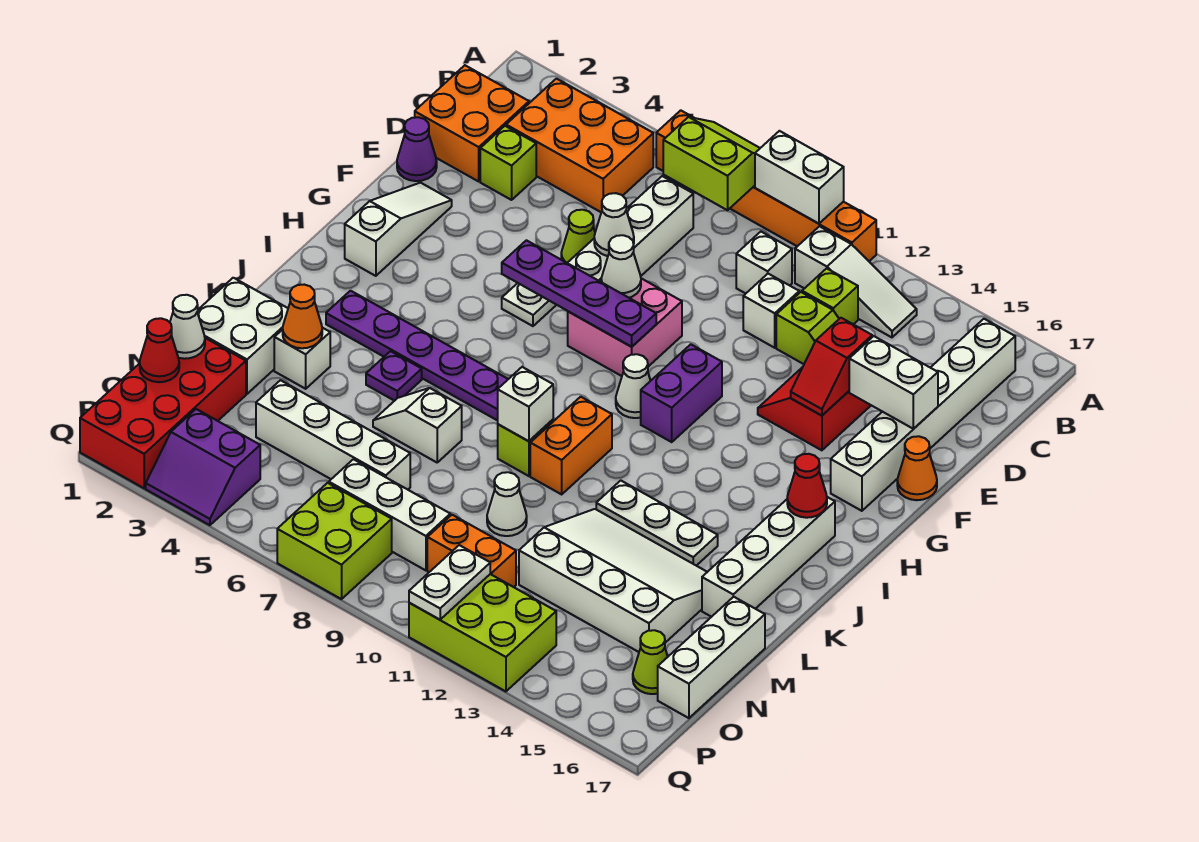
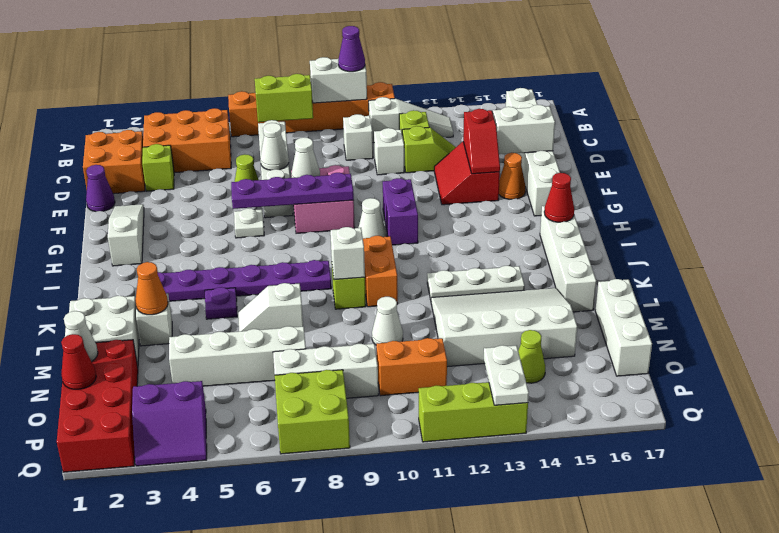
none -> purple 1x1 cone [338,26,365,72]
orange 1x1 cone [897,436,937,500] -> orange 1x1 cone moved to [499,153,525,199]
lime 1x1 cone [633,630,668,694] -> lime 1x1 cone moved to [518,330,545,383]
lime 2x3 brick [409,574,556,691] -> lime 1x3 brick [419,382,528,442]
white 1x2 plate [409,545,490,620] -> white 1x2 plate moved to [484,345,529,405]

